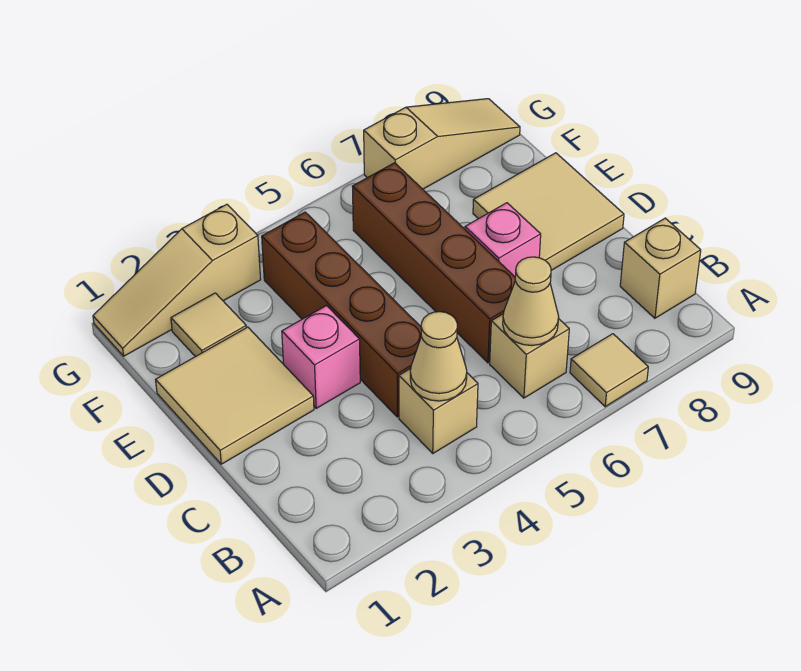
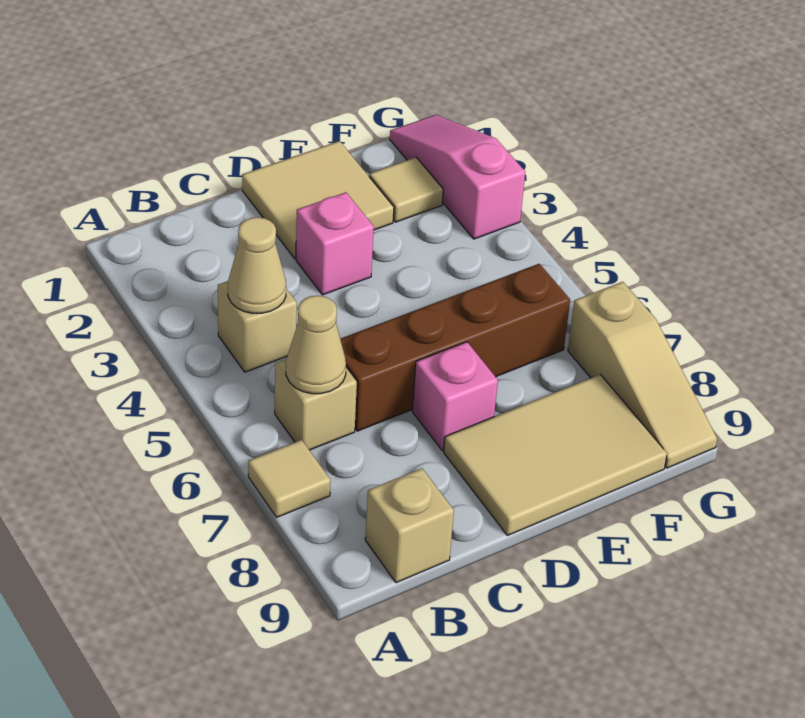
brown 1x4 brick [262,212,421,417] -> none
tan 2x2 tile [473,153,624,270] -> tan 2x3 tile [444,375,667,536]
tan 1x3 slope [93,204,261,356] -> pink 1x3 slope [390,115,525,239]

